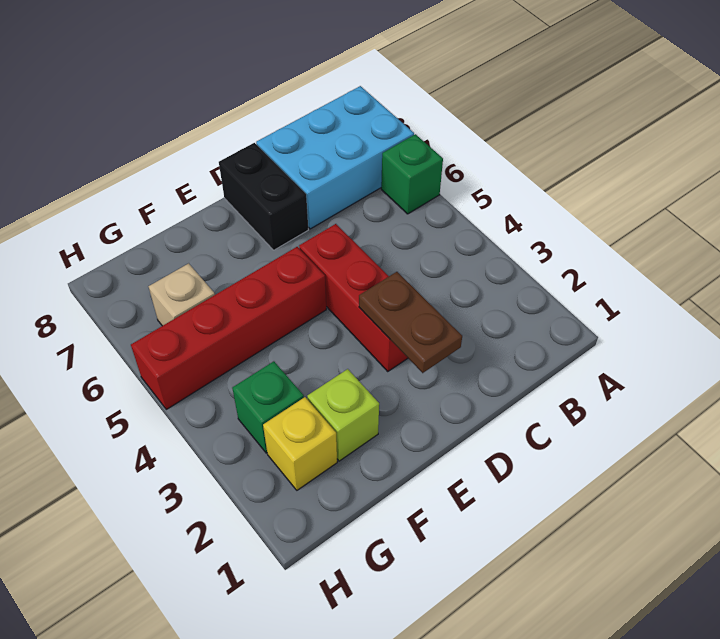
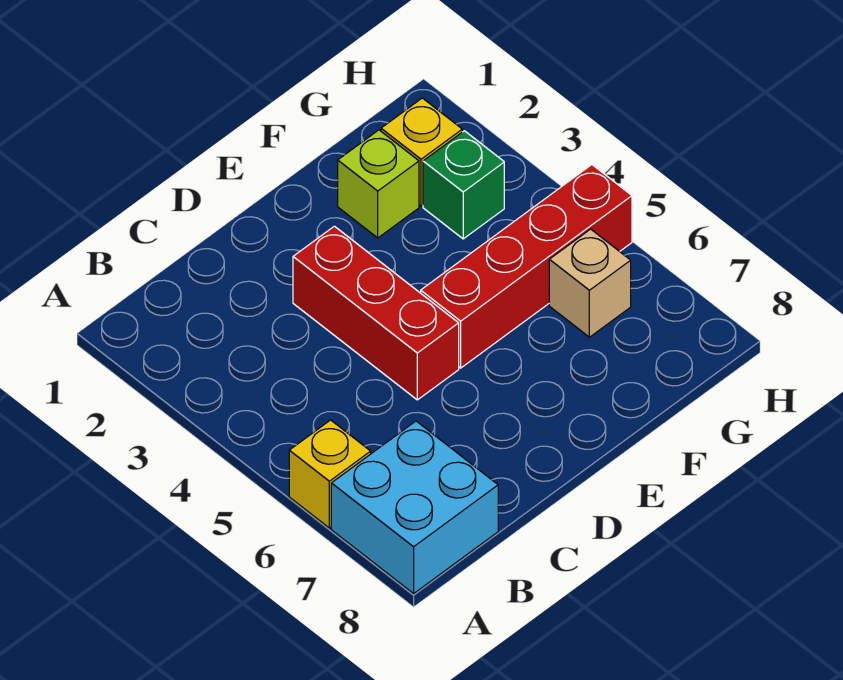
green 1x1 brick [381,134,443,214] -> yellow 1x1 brick [289,420,371,528]
cyan 2x3 brick [256,86,414,229] -> cyan 2x2 brick [331,421,498,594]
brown 1x2 plate [359,272,462,373] -> none
black 1x2 brick [219,143,308,250] -> none

